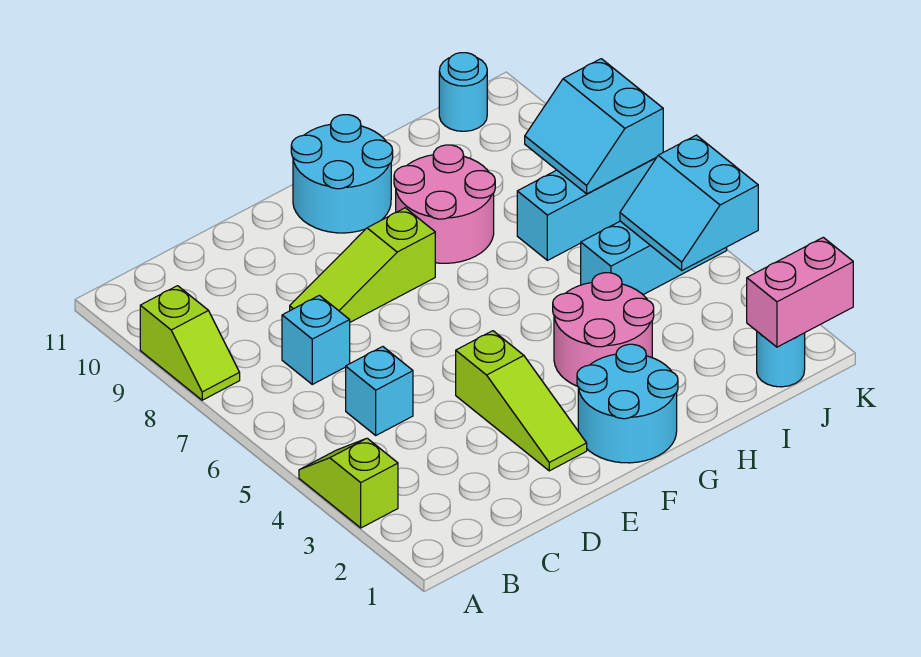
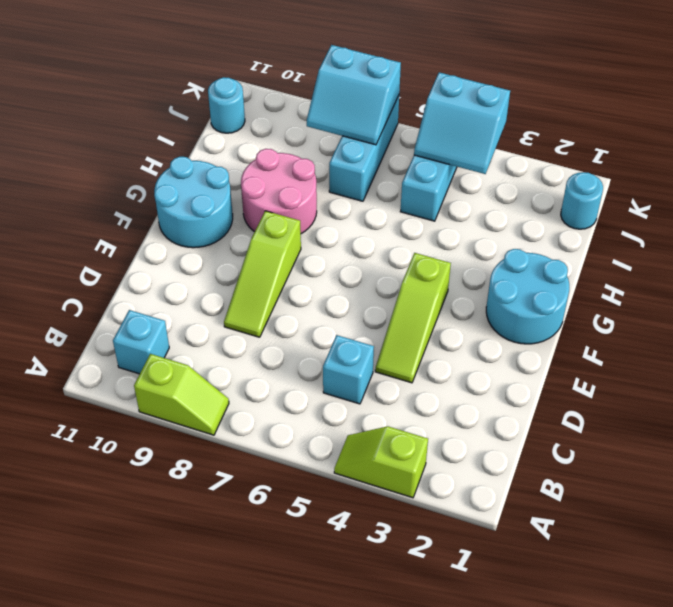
cyan 1x1 brick [282,295,350,384] -> cyan 1x1 brick moved to [113,310,169,374]
lime 1x3 slope [456,331,587,471] -> lime 1x3 slope turned to [375,253,451,383]
pink 2x2 round brick [553,273,654,386] -> none
pink 1x2 brick [747,237,853,347] -> none

